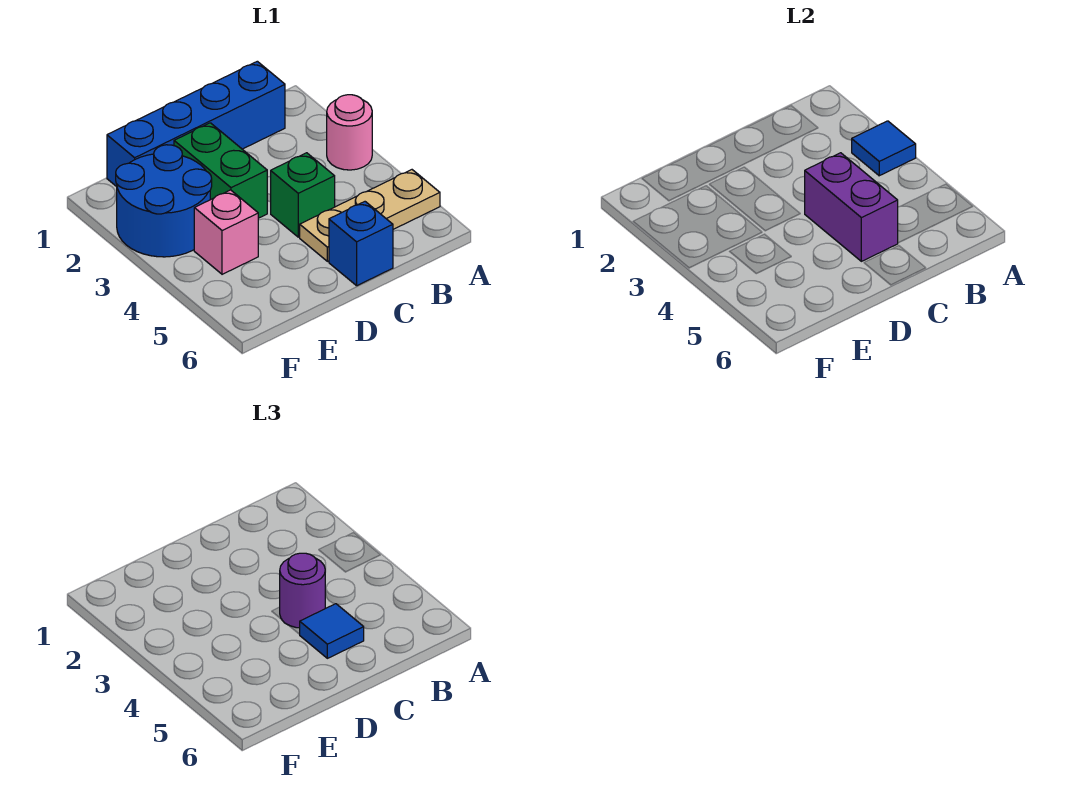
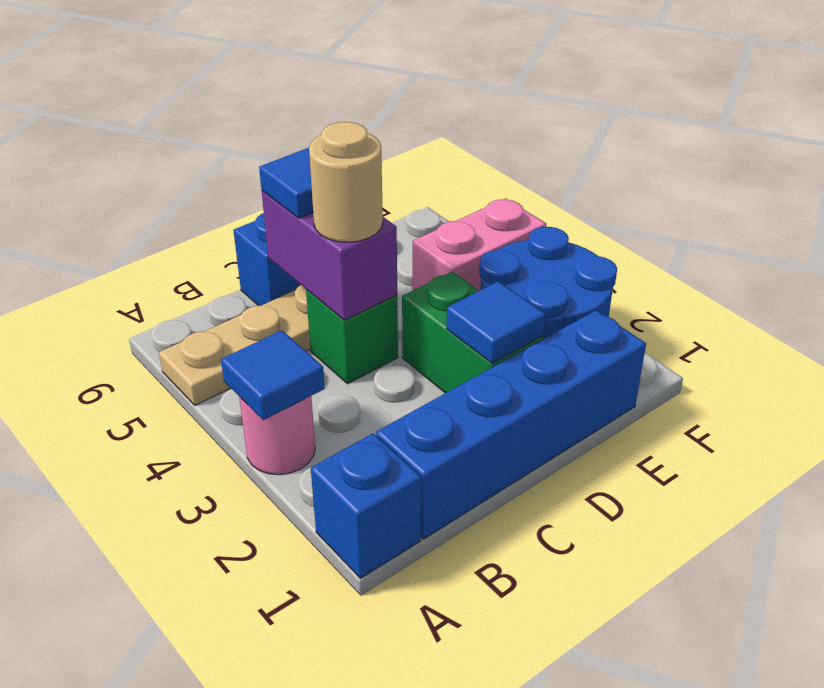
none -> blue 1x1 brick [311,434,421,578]
purple 1x1 round brick [280,553,325,628] -> tan 1x1 round brick [309,122,383,242]
none -> blue 1x1 tile [446,281,545,364]
pink 1x1 brick [194,190,258,274] -> pink 1x2 brick [413,198,546,291]

